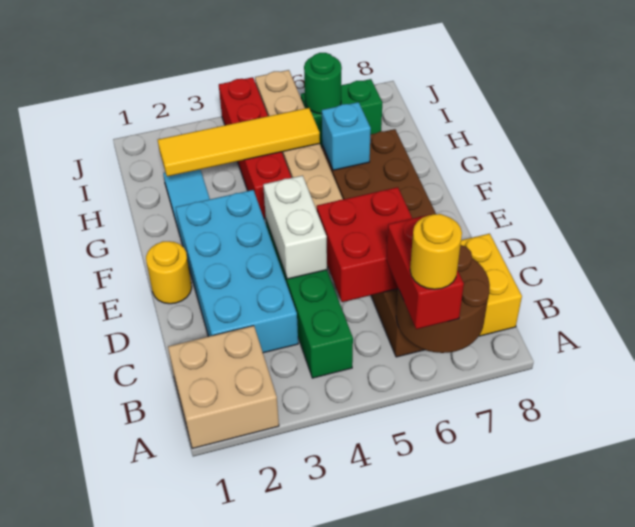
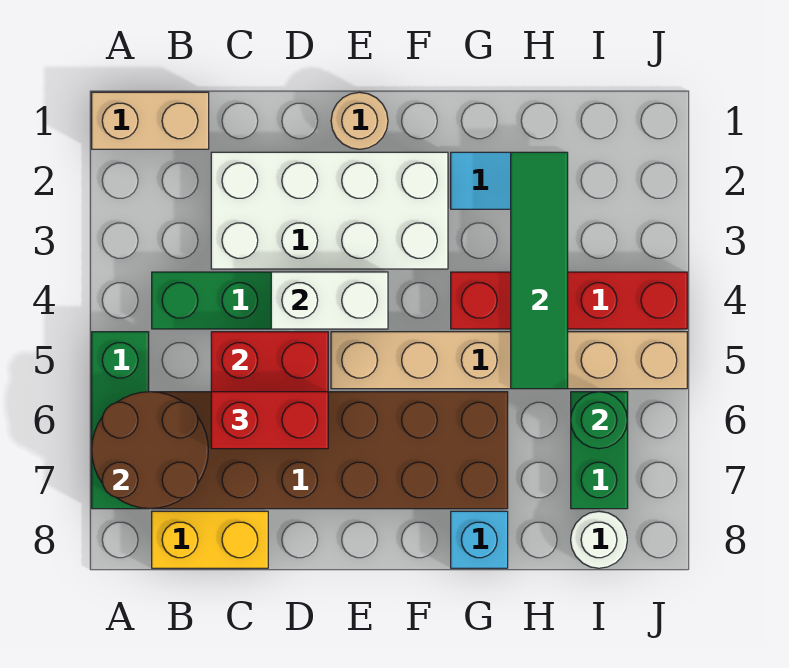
tan 2x2 brick [168,326,279,449] -> tan 1x2 brick [92,92,209,149]
none -> green 1x3 brick [92,332,149,509]
red 1x2 brick [386,214,464,329] -> red 1x2 brick moved to [211,392,328,449]
yellow 1x1 round brick [410,214,462,289] -> none
cyan 2x4 brick [176,190,298,353] -> white 2x4 brick [211,152,448,269]
yellow 1x1 round brick [146,241,192,304] -> tan 1x1 round brick [331,92,388,149]
cyan 1x1 brick [322,102,371,170] -> cyan 1x1 brick moved to [451,511,508,568]
yellow 1x4 tile [158,108,320,176] -> green 1x4 tile [511,152,568,389]
none -> white 1x1 round brick [571,511,627,568]

